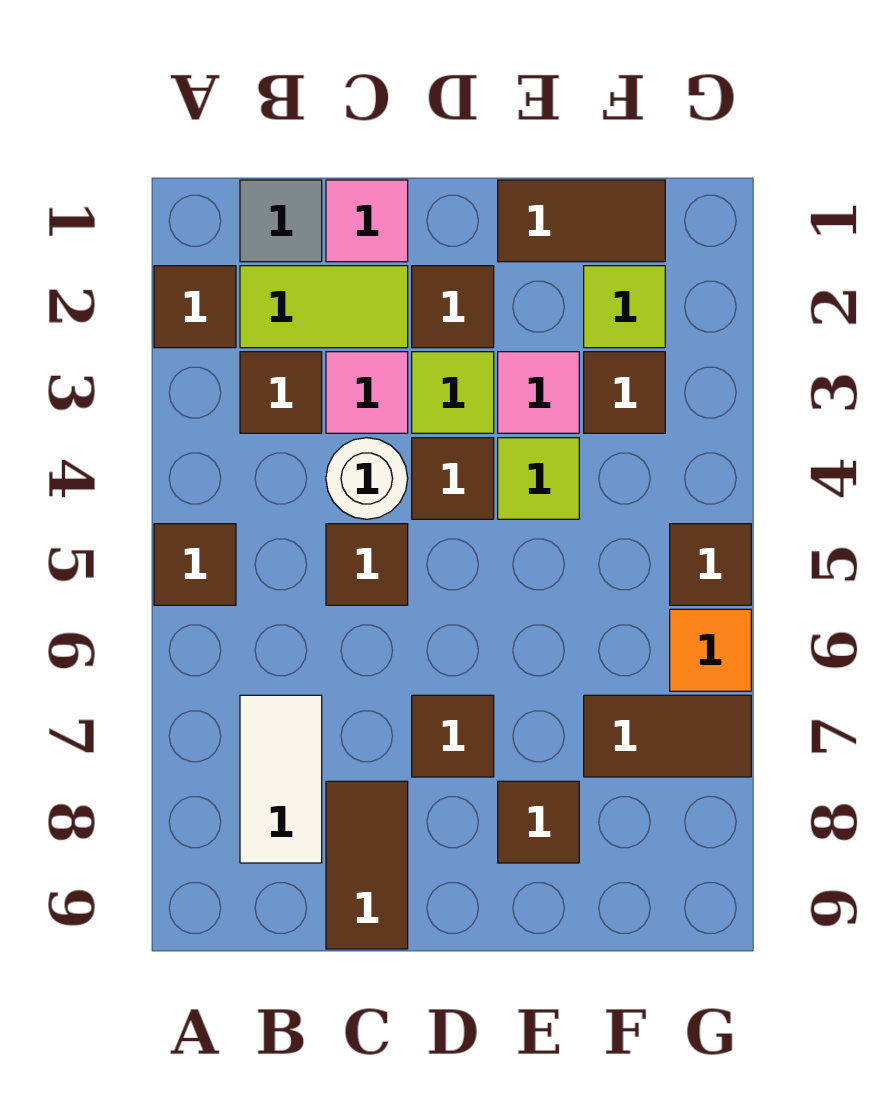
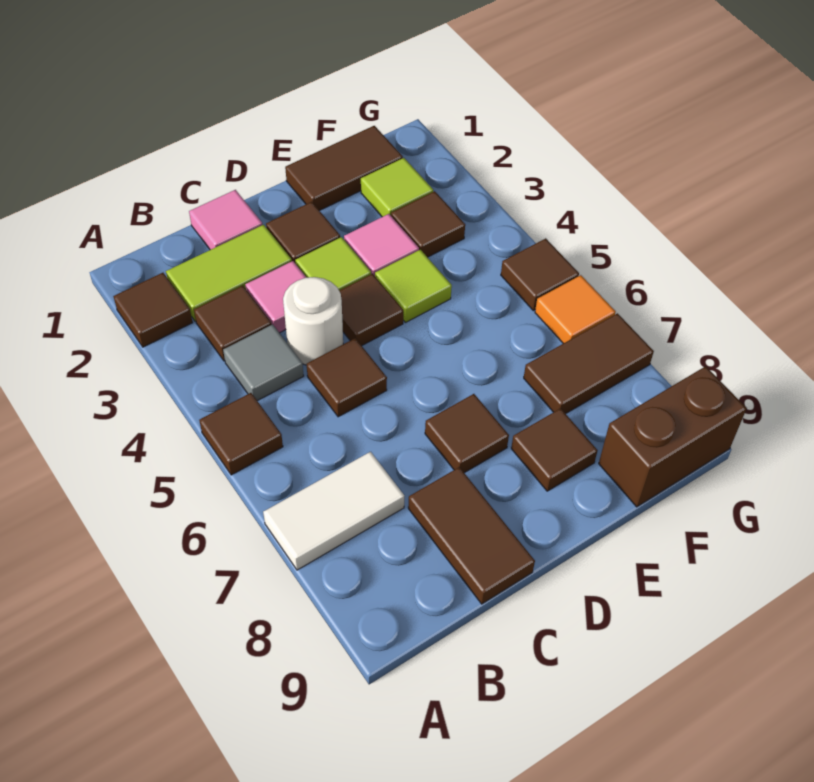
grey 1x1 tile [240,180,322,262] -> grey 1x1 tile moved to [223,324,304,401]
white 1x2 tile [240,695,322,863] -> white 1x2 tile turned to [263,452,404,570]
none -> brown 1x2 brick [599,366,747,507]

